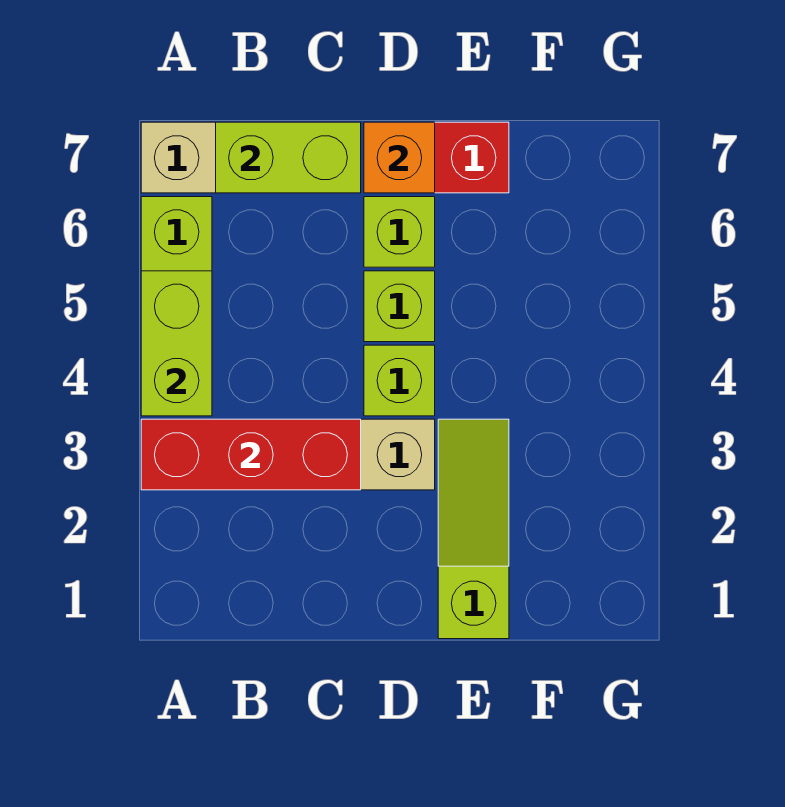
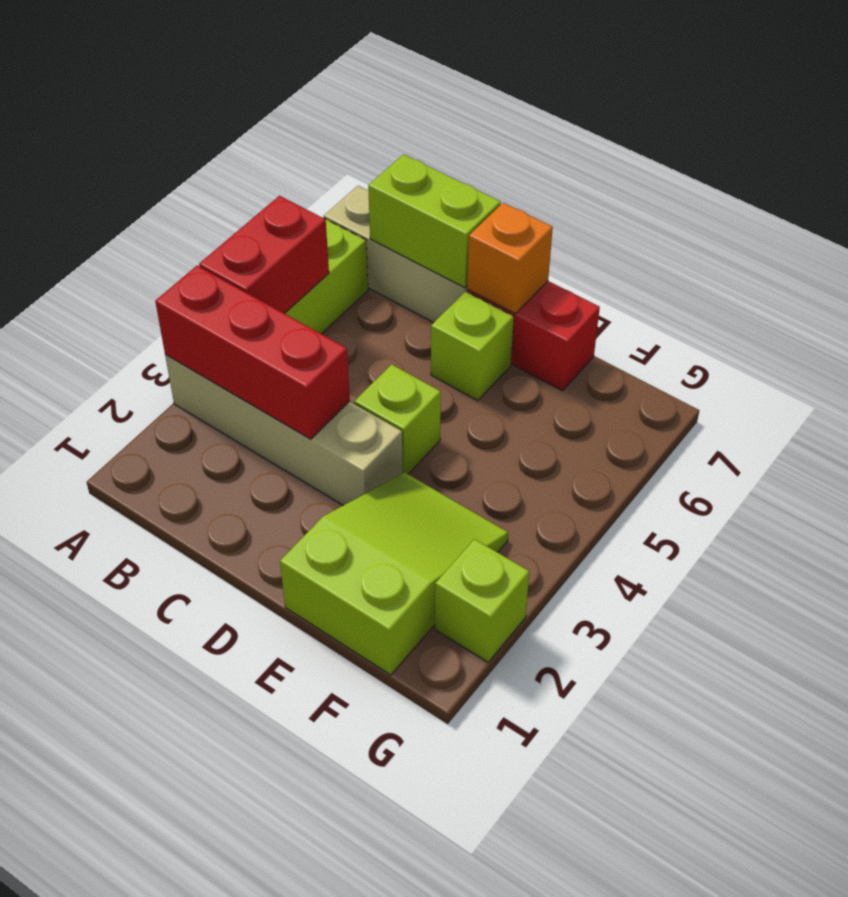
lime 1x2 brick [141,271,212,416] -> red 1x2 brick [199,196,329,314]
lime 1x1 brick [364,271,435,342] -> lime 1x1 brick moved to [435,539,529,662]
lime 1x3 slope [438,419,509,639] -> lime 2x3 slope [280,473,508,675]

